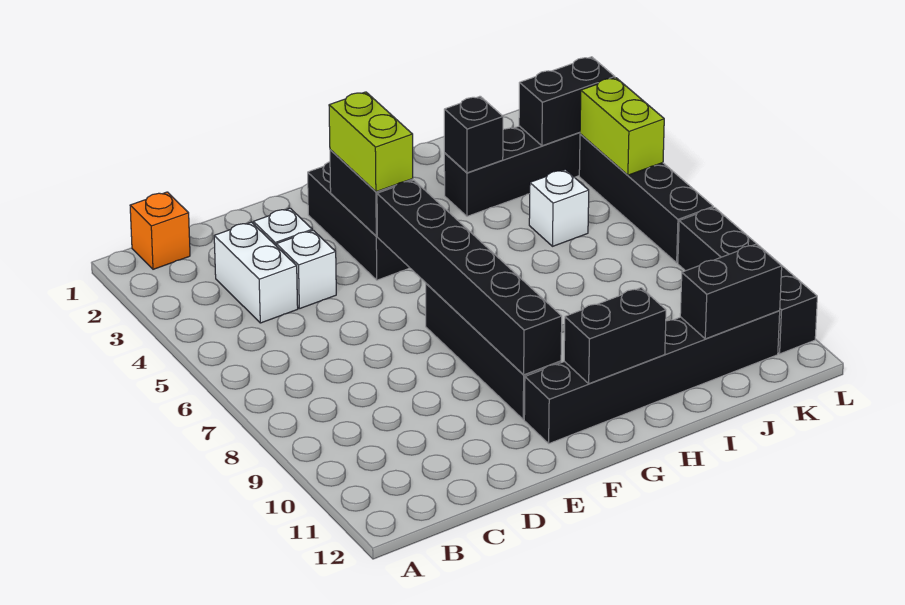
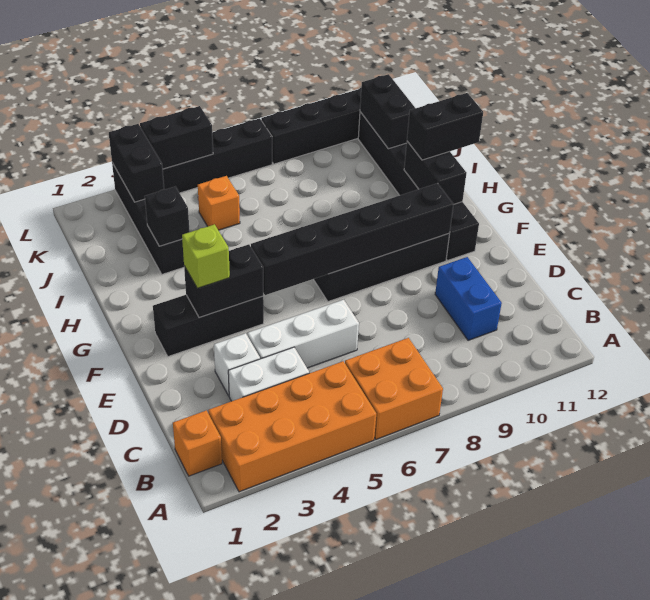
none -> orange 2x4 brick [208,361,376,492]
none -> orange 2x2 brick [345,338,443,439]
none -> blue 1x2 brick [435,257,502,340]
white 1x1 brick [276,230,336,309] -> white 1x3 brick [247,300,359,368]
lime 1x2 brick [329,92,413,192] -> lime 1x1 brick [182,224,230,288]
none -> black 1x2 brick [407,93,483,160]
white 1x1 brick [529,170,589,246] -> orange 1x1 brick [198,176,240,230]
lime 1x2 brick [580,78,664,175] -> black 1x2 brick [140,106,213,169]

